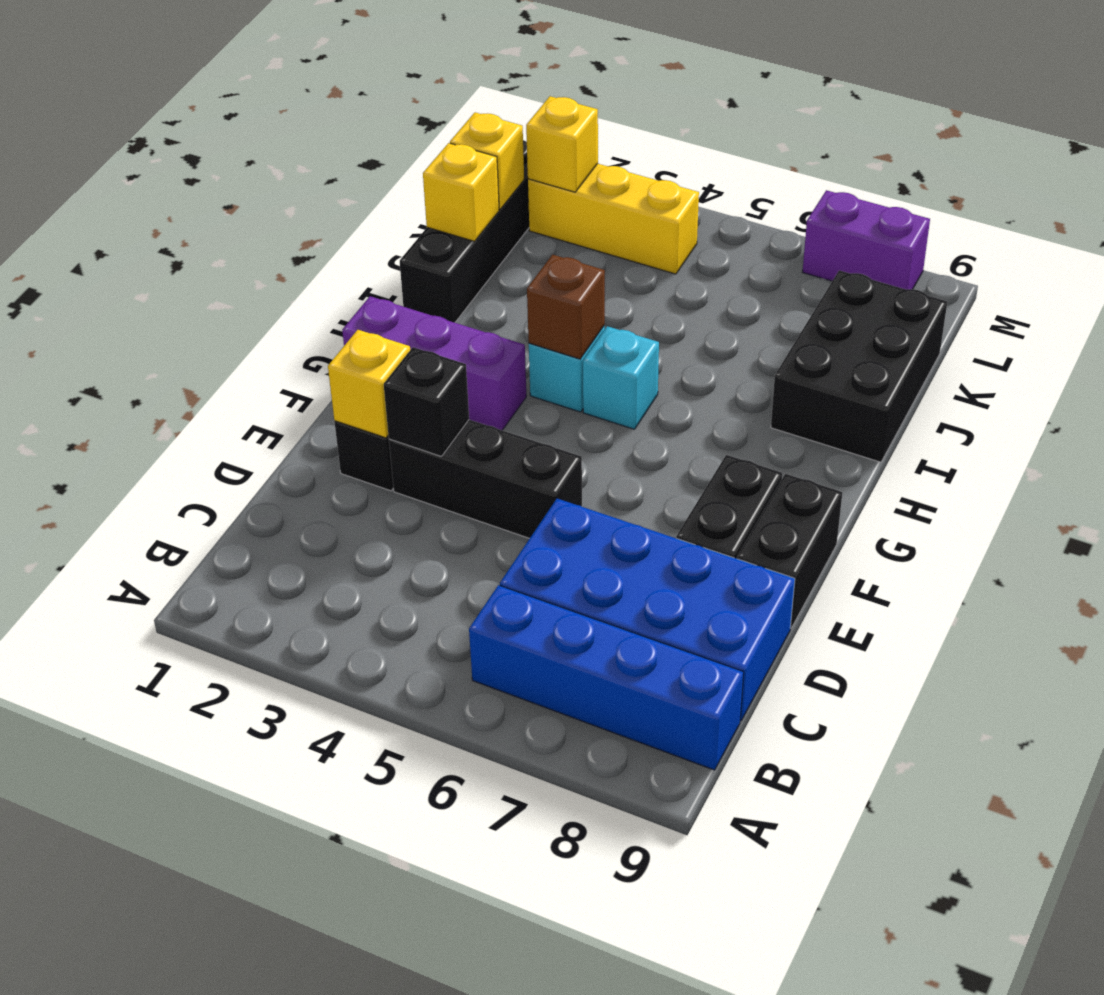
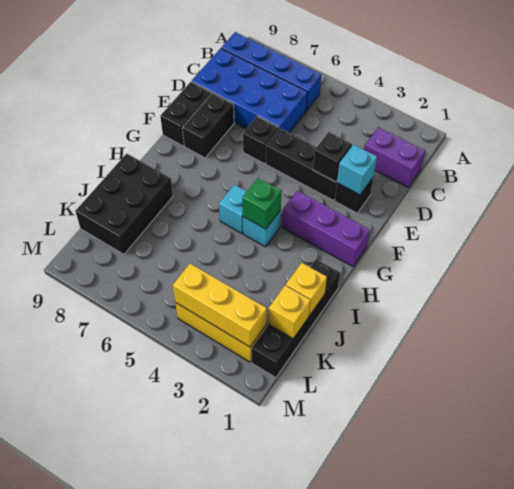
yellow 1x1 brick [328,330,410,438] -> cyan 1x1 brick [337,145,377,195]
none -> black 1x1 brick [243,116,279,163]
brown 1x1 brick [527,255,605,359] -> green 1x1 brick [242,178,281,229]
yellow 1x1 brick [526,96,598,192] -> yellow 1x3 brick [173,264,267,347]
purple 1x2 brick [803,190,930,290] -> purple 1x2 brick moved to [364,127,425,187]

